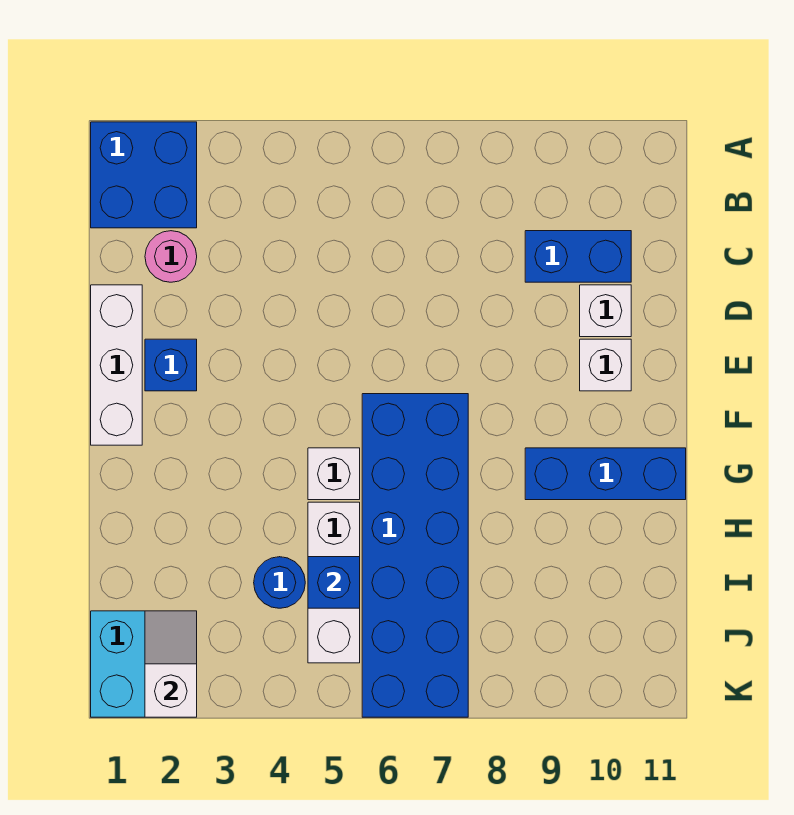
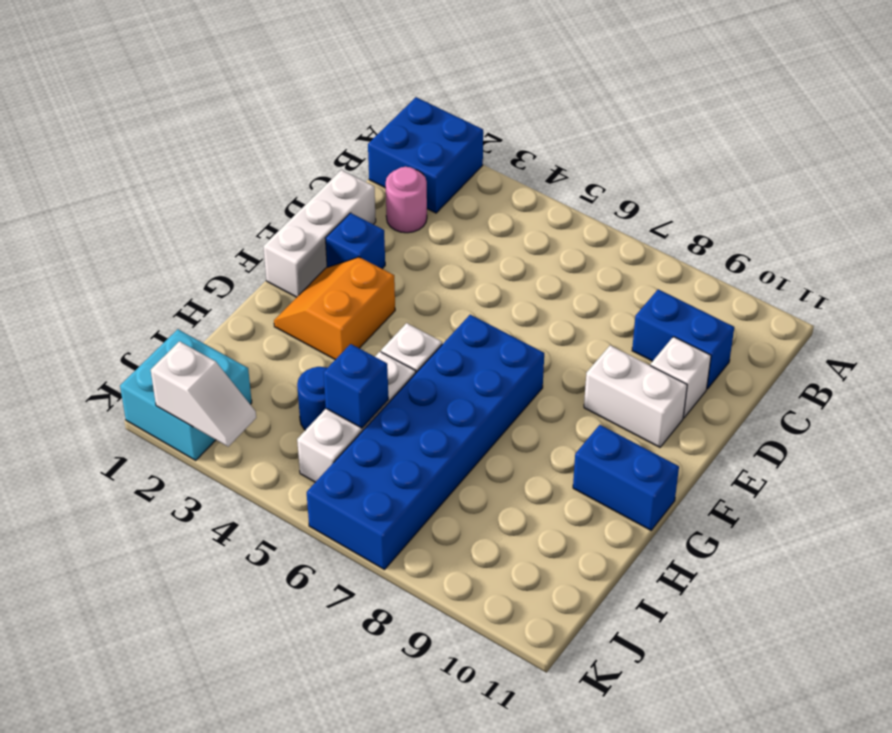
white 1x1 brick [580,339,631,391] -> white 1x2 brick [584,345,687,447]
none -> orange 2x2 slope [274,257,395,360]
blue 1x3 brick [525,448,686,500] -> blue 1x2 brick [573,425,679,530]
white 1x2 slope [145,611,197,717] -> white 1x2 slope turned to [151,341,256,447]

